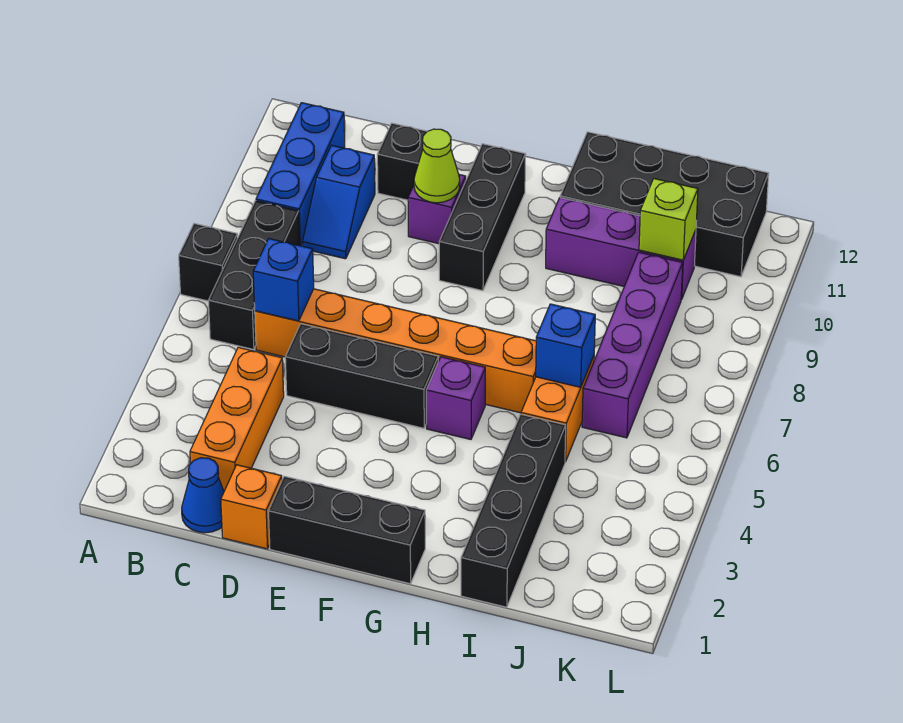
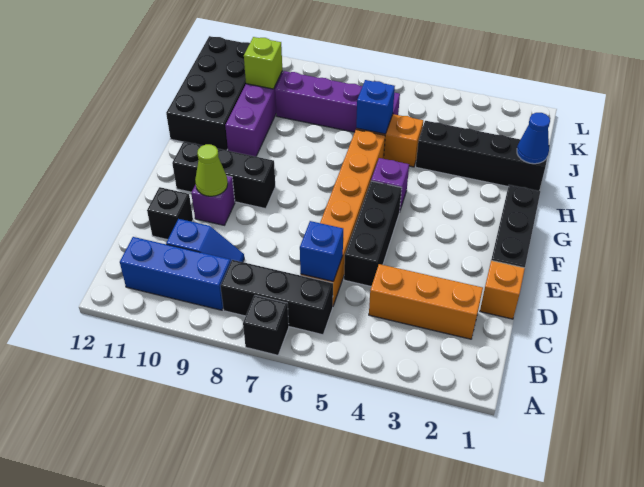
blue 1x1 cone [182,458,224,533] -> blue 1x1 cone moved to [517,113,550,164]

